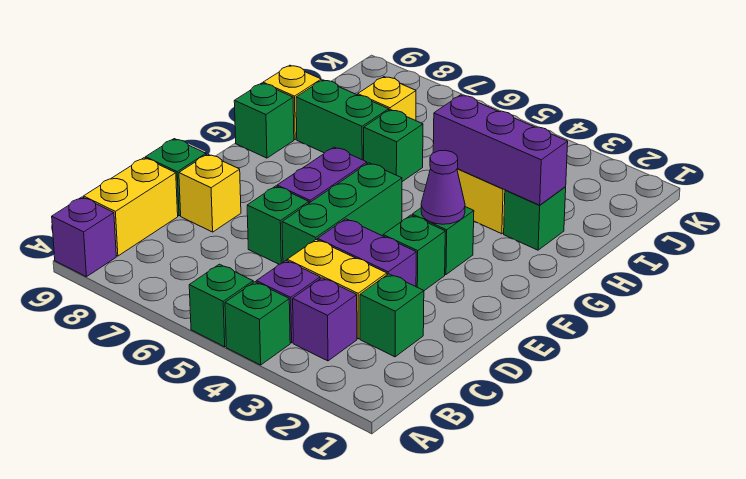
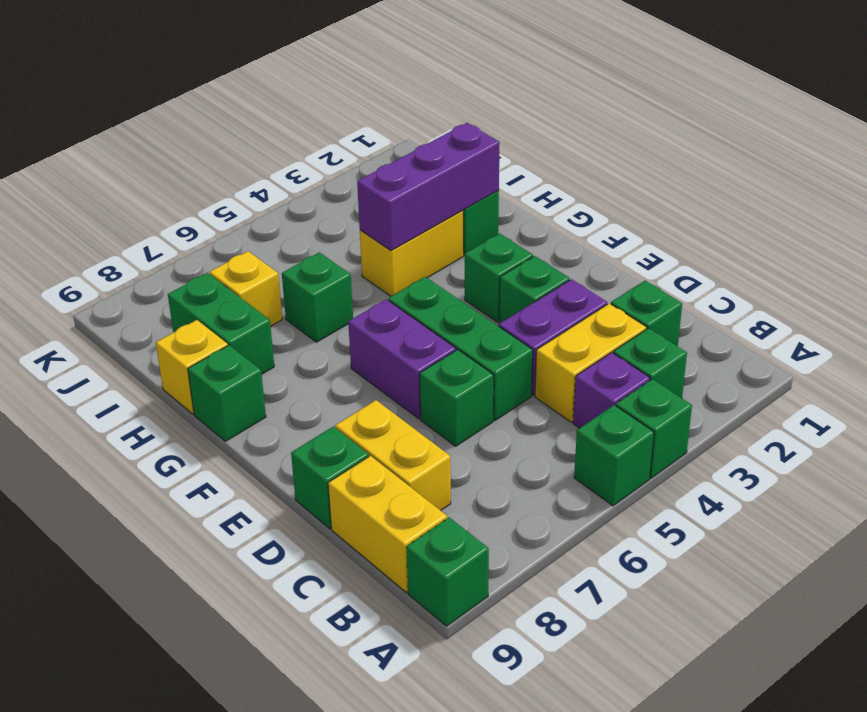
purple 1x1 brick [52,197,116,277] -> green 1x1 brick [406,518,489,626]
purple 1x1 brick [293,278,357,361] -> green 1x1 brick [613,328,687,398]
yellow 1x1 brick [179,154,241,232] -> yellow 1x2 brick [335,400,451,510]
purple 1x1 cone [421,150,465,224] -> none
green 1x2 brick [296,80,389,160] -> green 1x2 brick turned to [168,273,274,374]

